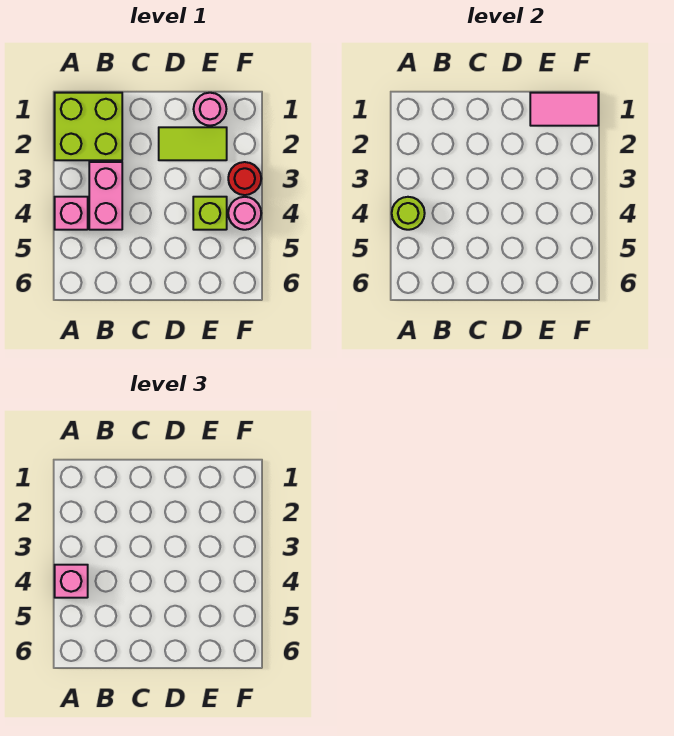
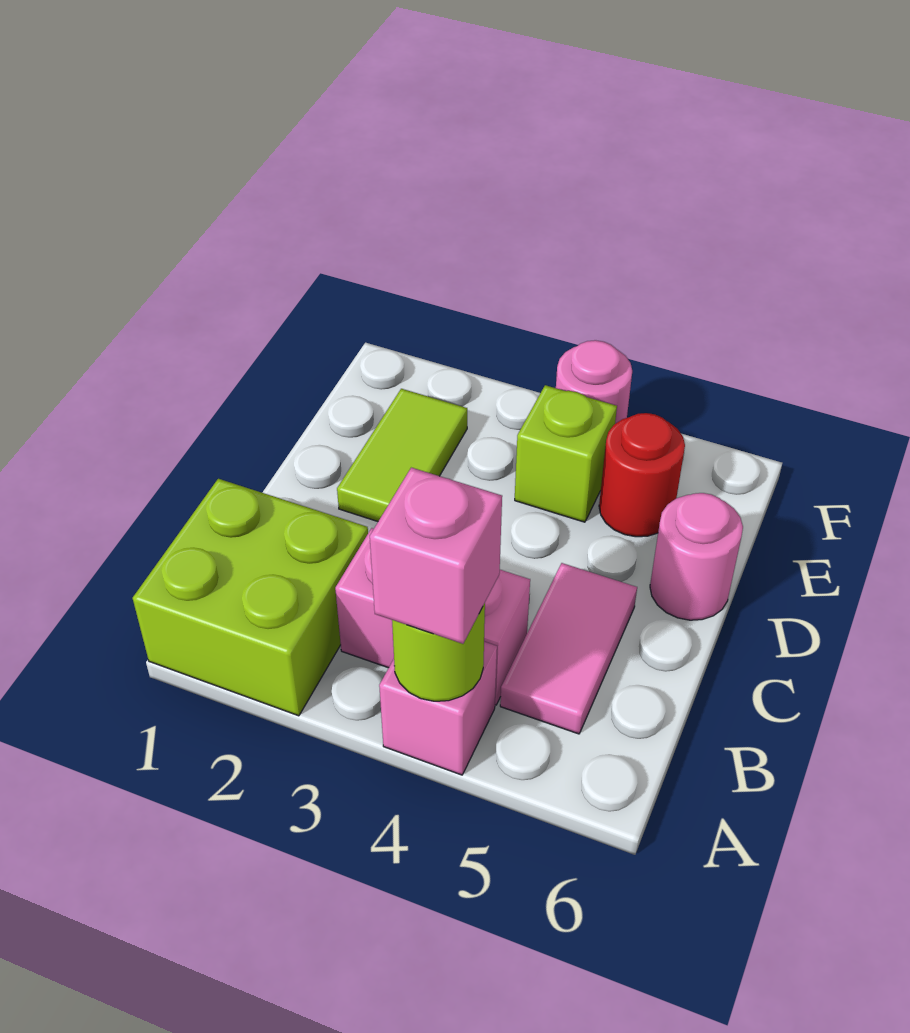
pink 1x1 round brick [194,93,226,126] -> pink 1x1 round brick moved to [650,493,743,620]
pink 1x2 tile [530,93,598,126] -> pink 1x2 tile moved to [500,563,637,734]
red 1x1 round brick [228,162,261,195] -> red 1x1 round brick moved to [599,413,685,537]

